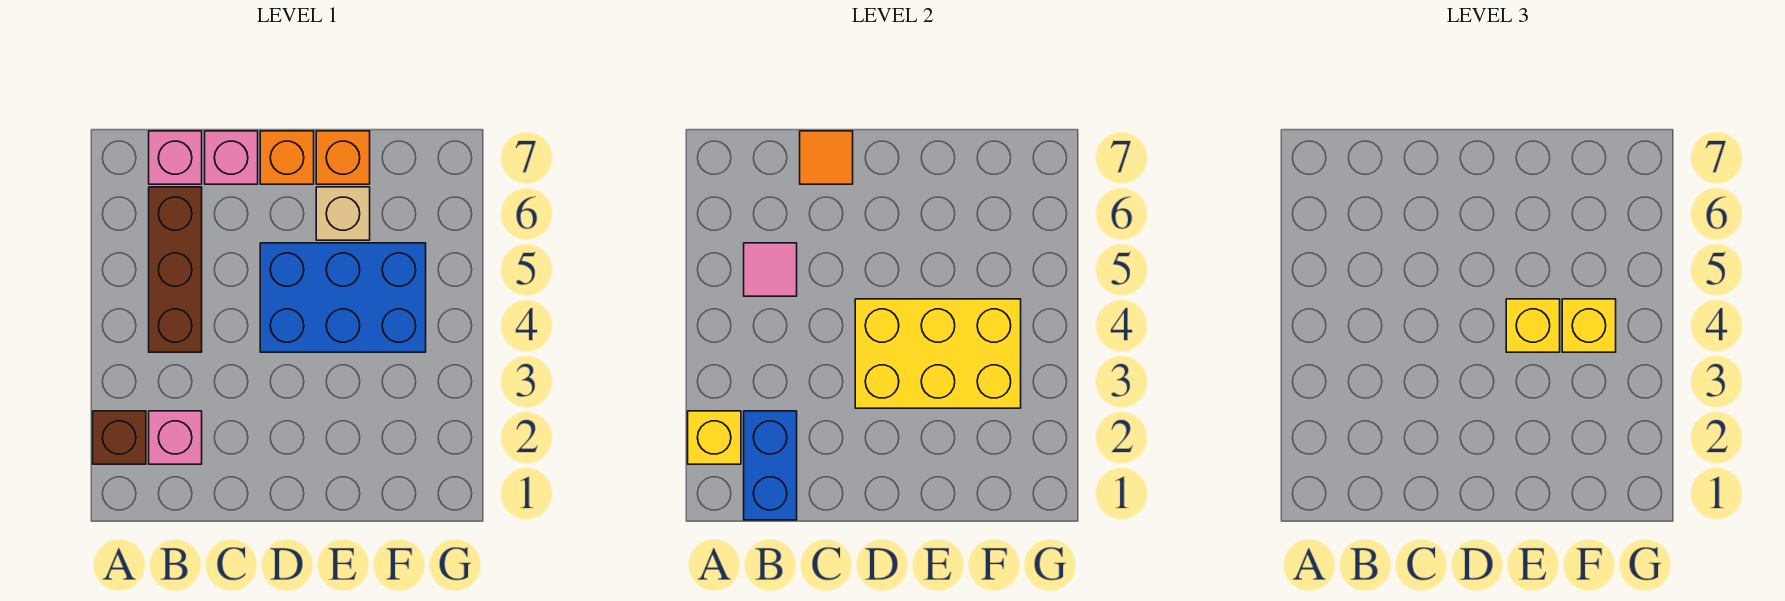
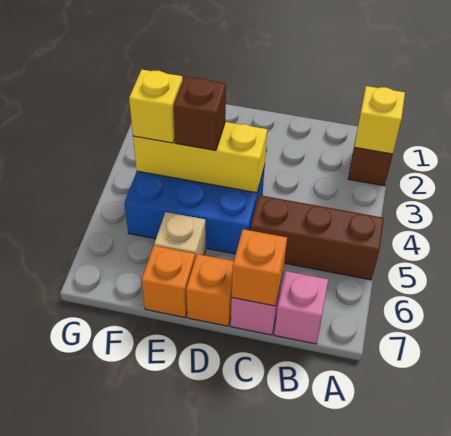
blue 1x2 brick [744,411,797,520] -> none
pink 1x1 brick [149,411,202,464] -> none
brown 1x3 brick [149,187,202,352] -> brown 1x3 brick turned to [250,195,384,280]
pink 1x1 tile [744,243,797,296] -> none
orange 1x1 tile [800,131,853,184] -> orange 1x1 brick [232,229,287,306]
yellow 2x3 brick [855,299,1021,408] -> yellow 1x3 brick [133,122,267,193]
yellow 1x1 brick [1506,299,1560,352] -> brown 1x1 brick [174,77,226,151]

